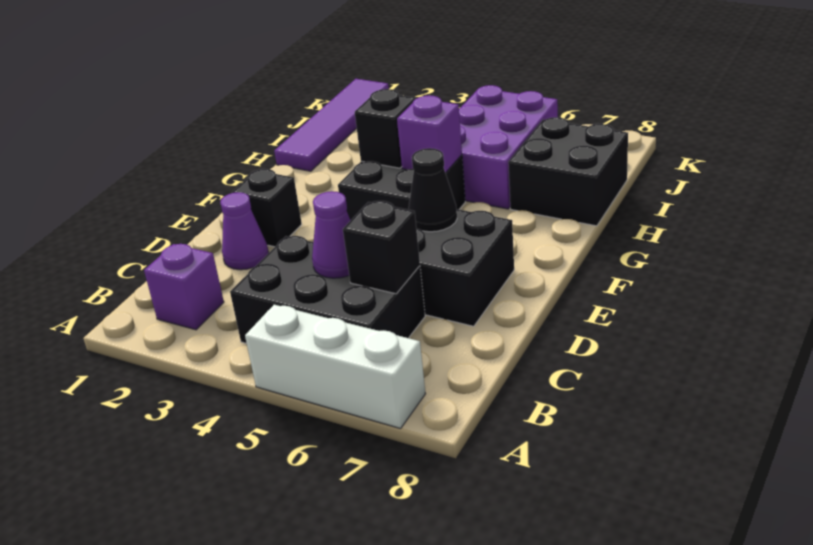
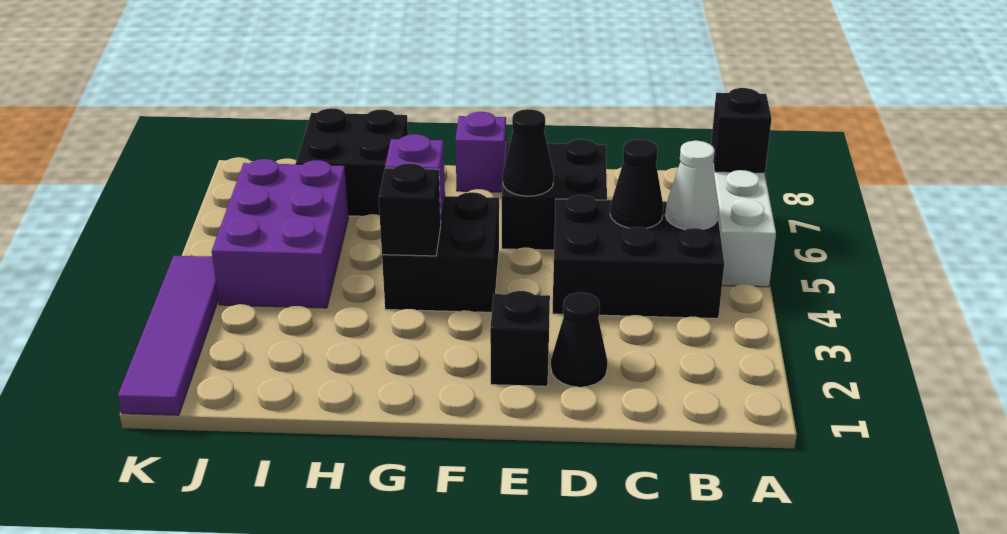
purple 1x1 brick [144,244,224,330] -> purple 1x1 brick moved to [455,112,506,192]
black 2x3 brick [230,236,425,343] -> black 2x3 brick turned to [552,195,724,318]
none -> white 1x1 cone [665,141,719,230]
purple 1x1 cone [312,191,350,278] -> black 1x1 cone [610,139,663,228]
black 1x1 brick [343,201,420,294] -> black 1x1 brick moved to [711,88,771,173]
purple 1x1 cone [220,192,269,270] -> black 1x1 cone [551,292,607,387]
purple 1x4 tile [274,79,389,171] -> purple 1x4 tile turned to [118,256,218,415]
purple 2x3 brick [459,85,558,209] -> purple 2x3 brick turned to [212,159,349,308]

